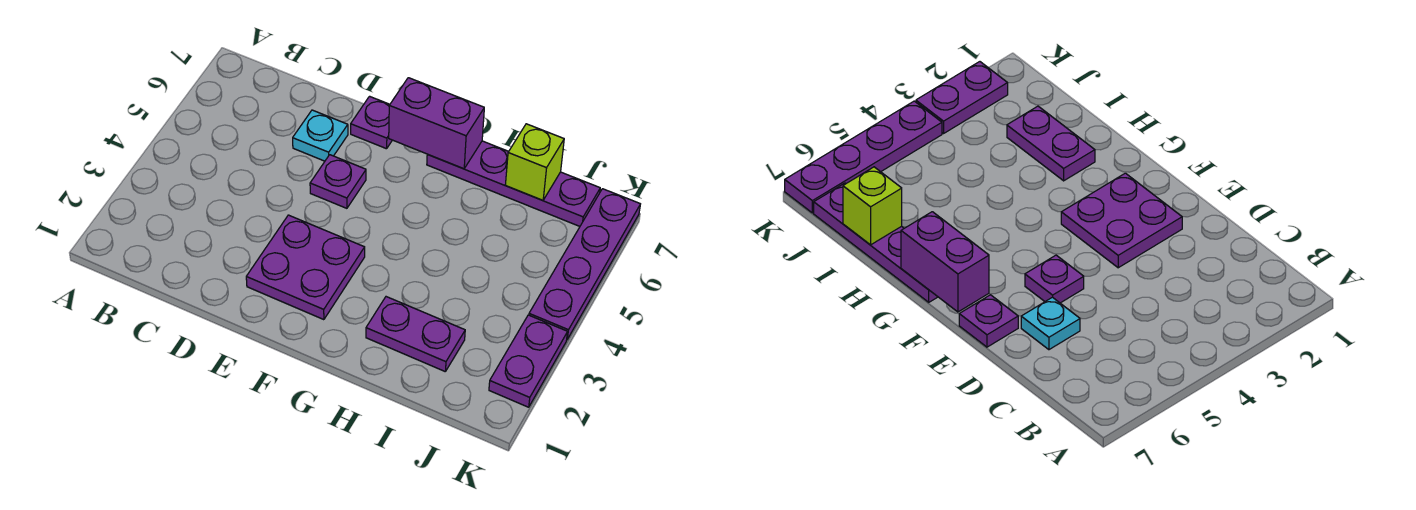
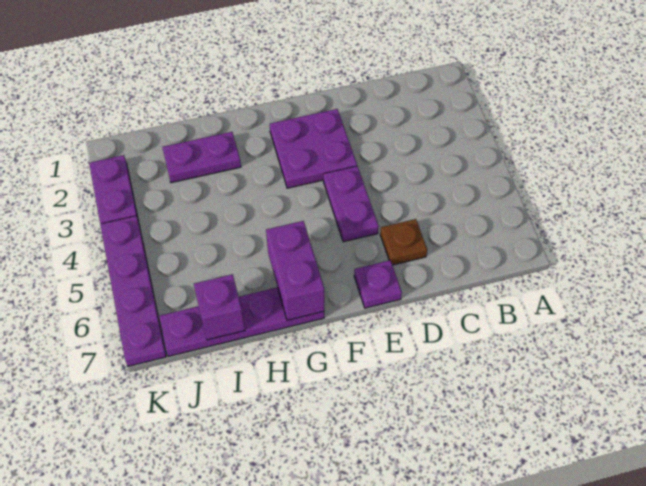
cyan 1x1 plate [293,110,348,161] -> brown 1x1 plate [380,219,427,265]
purple 1x1 plate [310,155,366,208] -> purple 1x2 plate [323,166,379,242]
purple 1x2 brick [389,78,484,169] -> purple 1x2 brick turned to [266,221,325,320]
lime 1x1 brick [505,124,564,200] -> purple 1x1 brick [194,274,245,340]

